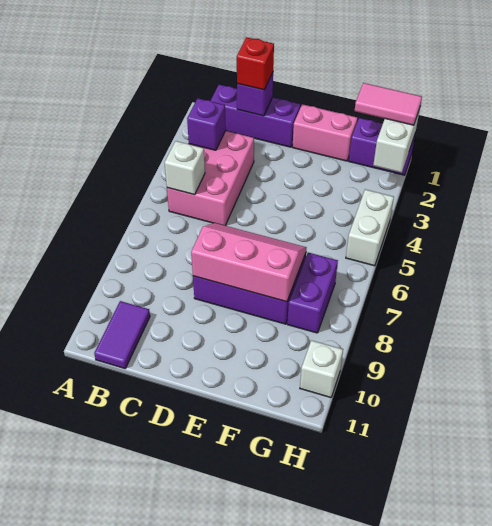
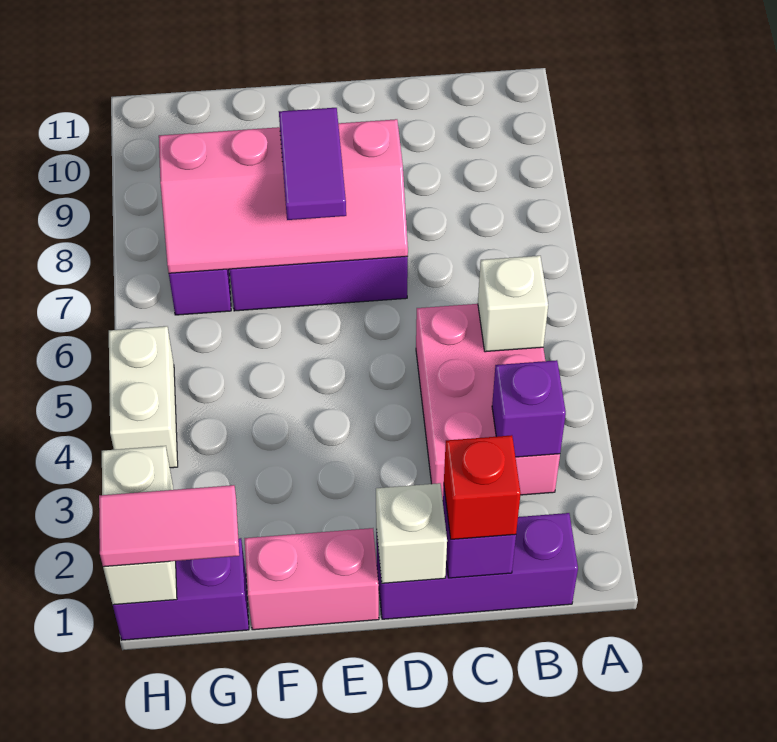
purple 1x2 tile [94,301,150,368] -> purple 1x2 tile moved to [279,108,346,220]
pink 2x3 slope [191,223,306,302] -> pink 2x4 slope [159,119,408,273]
white 1x1 brick [300,340,343,398] -> white 1x1 brick moved to [376,483,447,583]

